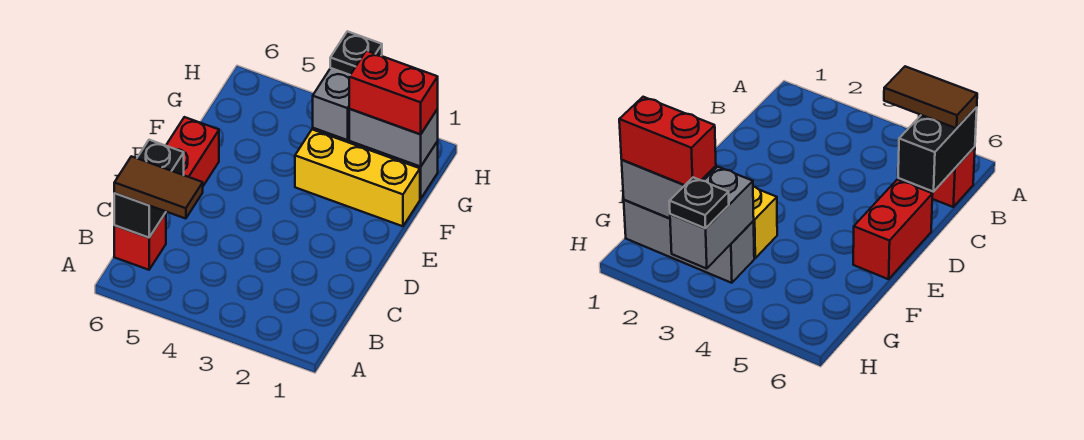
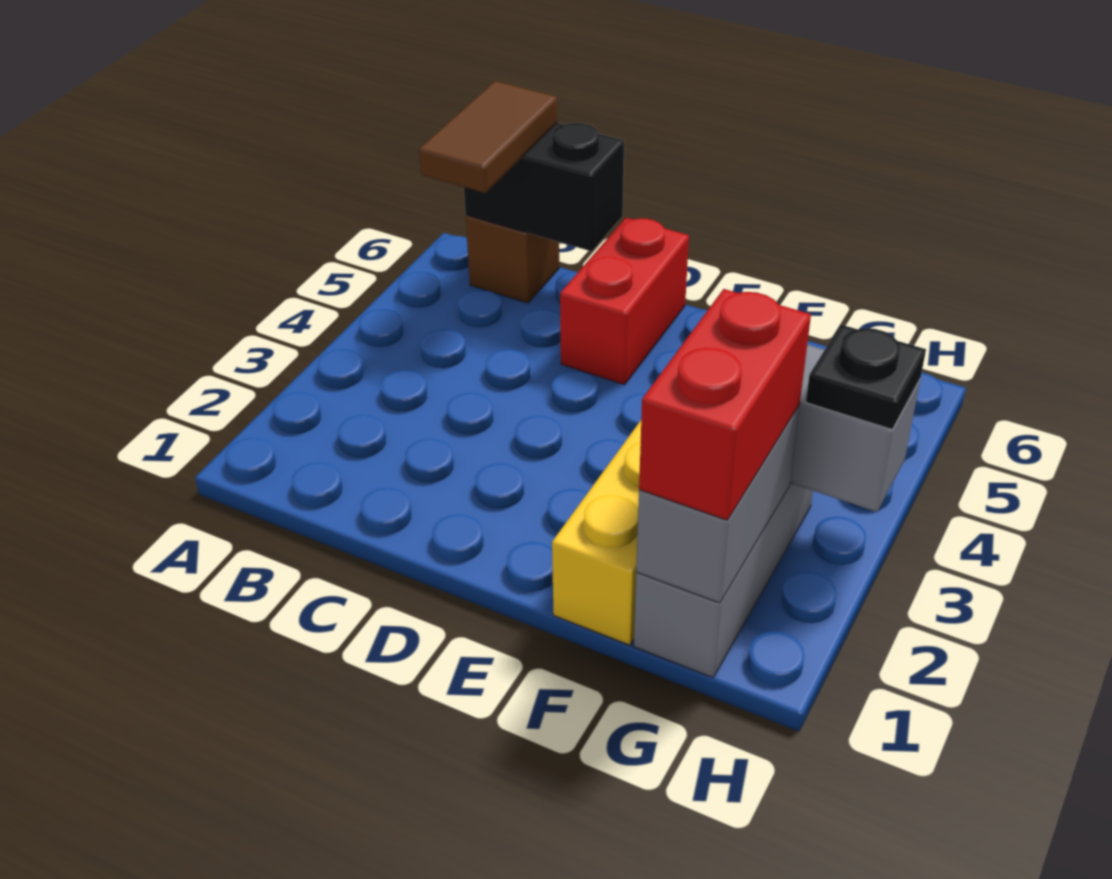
red 1x1 brick [114,213,166,270] -> brown 1x1 brick [466,215,559,303]
red 1x2 brick [166,117,219,186] -> red 1x2 brick turned to [560,218,689,385]

